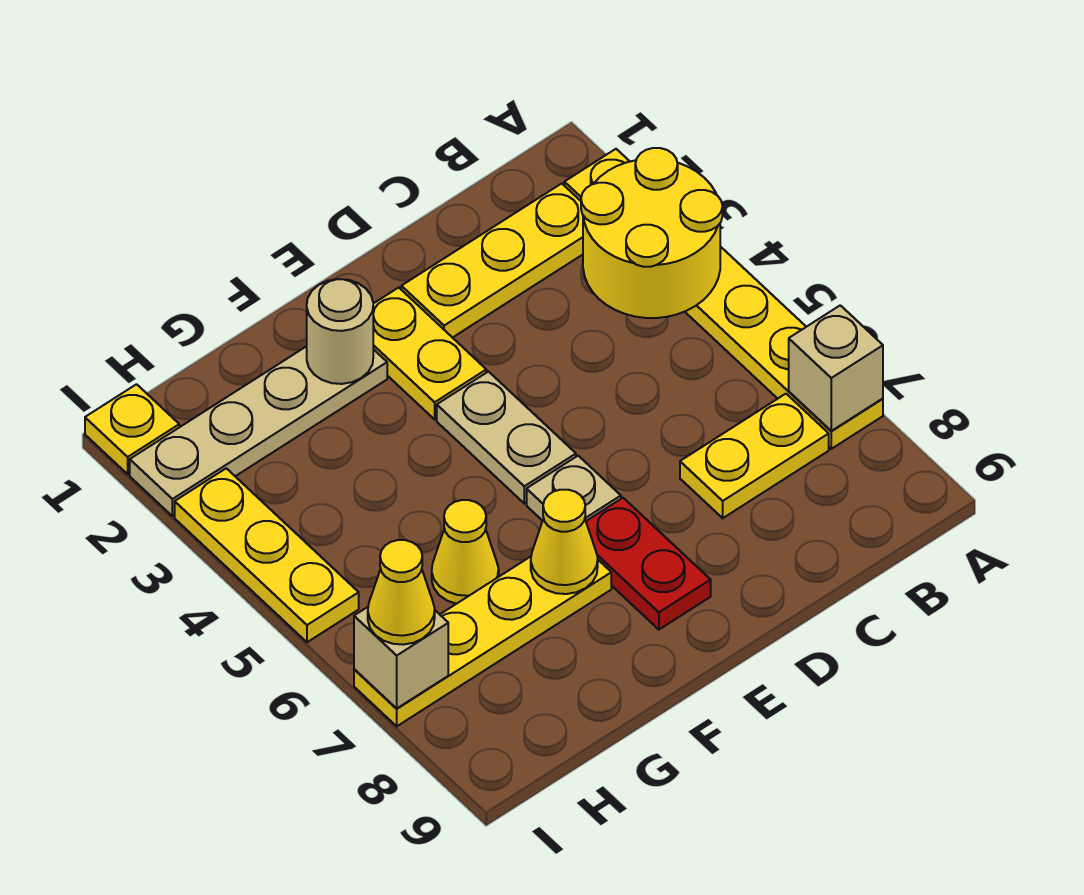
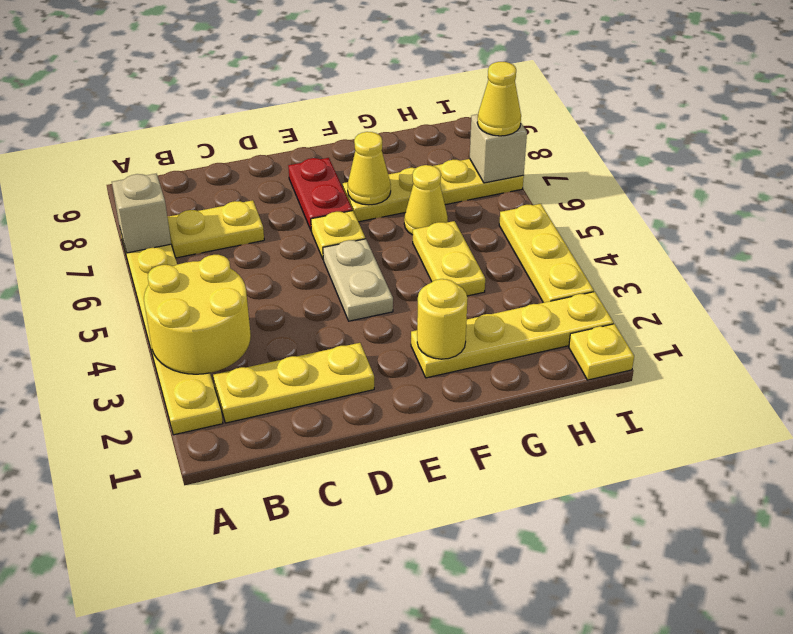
yellow 1x2 plate [373,288,486,419] -> yellow 1x2 plate moved to [413,221,485,296]
tan 1x1 plate [527,456,621,521] -> yellow 1x1 plate [311,211,365,259]
tan 1x4 plate [130,346,387,516] -> yellow 1x4 plate [411,292,614,378]
tan 1x1 round brick [307,279,373,384] -> yellow 1x1 round brick [417,279,468,359]

